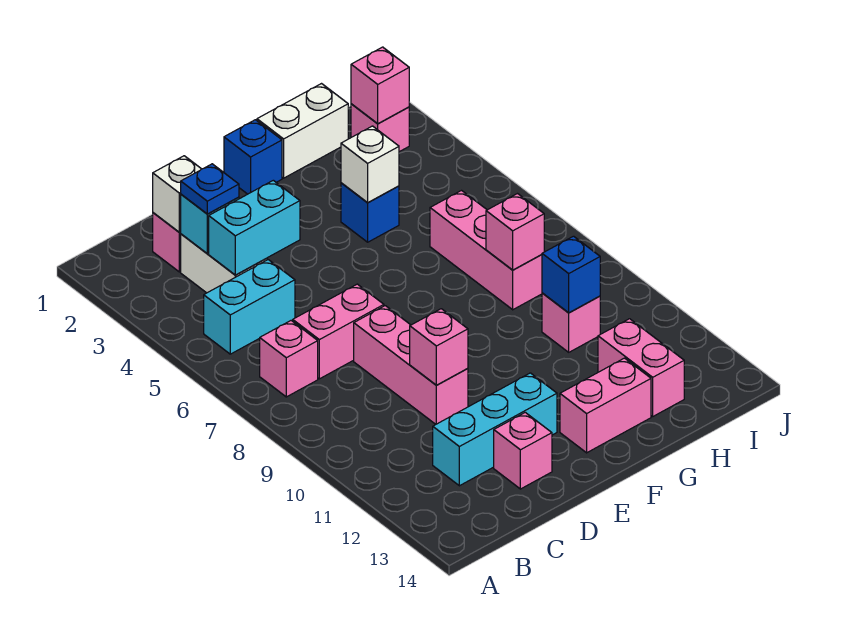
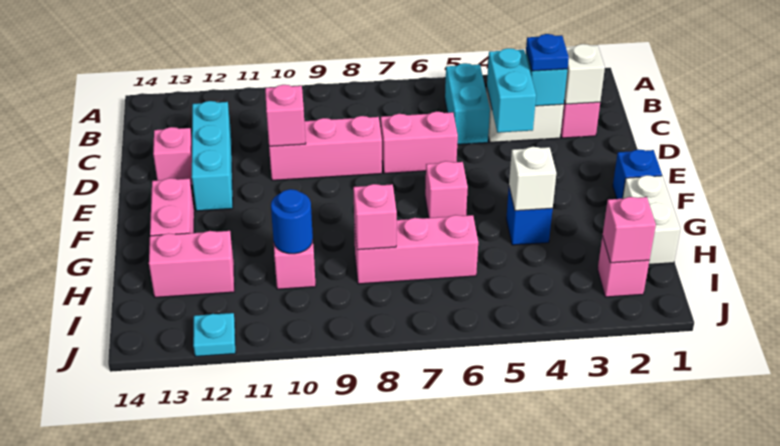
pink 1x1 brick [260,321,318,397] -> pink 1x1 brick moved to [425,161,468,218]
pink 1x2 brick [293,284,384,379] -> pink 1x2 brick turned to [381,111,458,174]
blue 1x1 brick [542,236,600,313] -> blue 1x1 round brick [271,189,313,254]
none -> cyan 1x1 plate [193,313,236,357]

